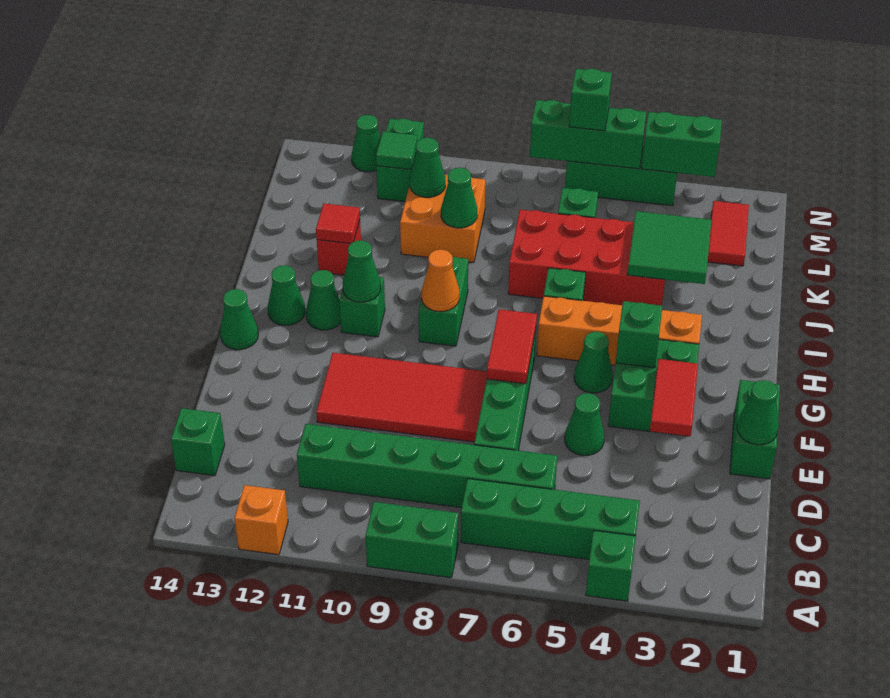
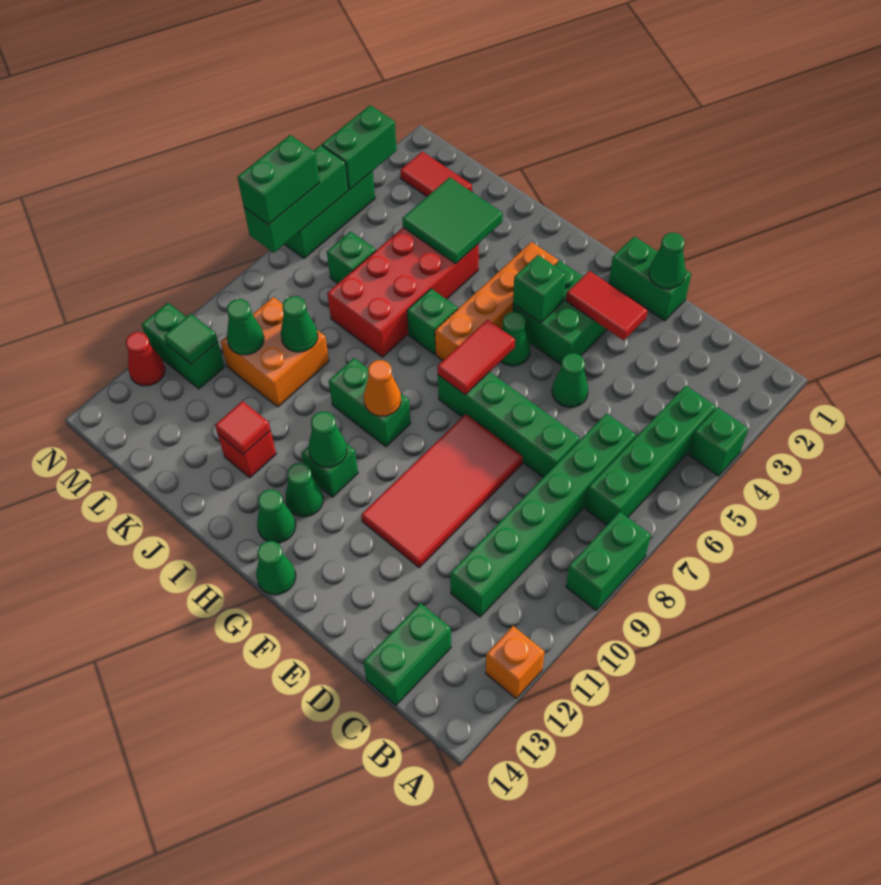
green 1x1 brick [171,408,225,476] -> green 1x2 brick [363,603,451,705]
red 1x2 tile [487,309,537,384] -> red 1x2 tile turned to [438,320,515,394]
green 1x1 brick [569,69,612,131] -> green 1x2 brick [237,135,320,225]
green 1x1 cone [351,115,381,172] -> red 1x1 cone [126,332,165,386]

